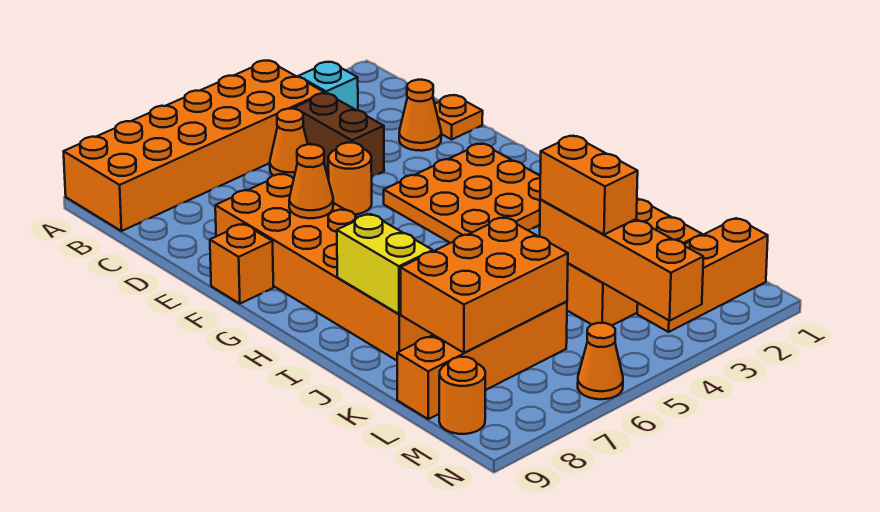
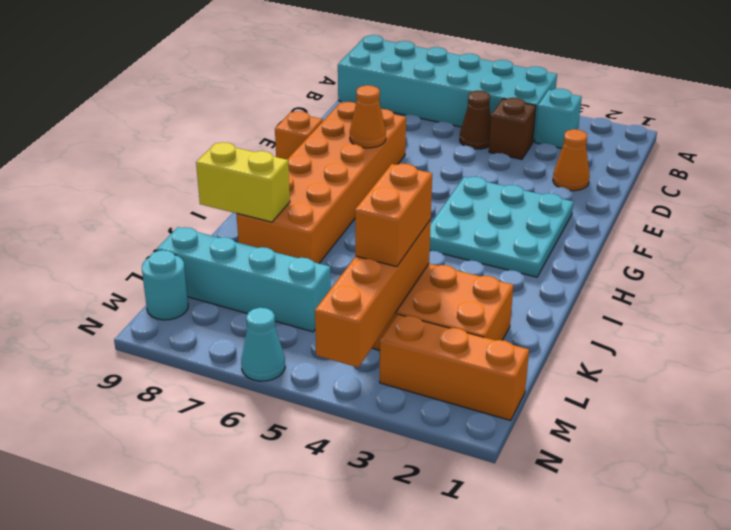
orange 2x6 brick [64,61,325,231] -> cyan 2x6 brick [338,35,557,142]
brown 1x2 brick [294,93,384,177] -> brown 1x1 brick [489,98,536,159]
orange 1x1 cone [270,109,308,179] -> brown 1x1 cone [460,91,491,149]
orange 1x1 plate [435,95,483,140] -> none
orange 1x1 round brick [328,143,372,214] -> none
orange 3x3 plate [384,143,540,243] -> cyan 3x3 plate [430,177,573,277]
yellow 1x2 brick [337,214,433,314] -> yellow 1x2 brick turned to [196,142,290,222]
orange 2x3 brick [400,217,568,353] -> none
orange 1x4 brick [397,301,567,419] -> cyan 1x4 brick [157,227,331,332]
orange 1x1 round brick [439,357,485,434] -> cyan 1x1 round brick [142,250,188,320]
orange 1x1 cone [578,323,623,399] -> cyan 1x1 cone [241,308,285,381]

